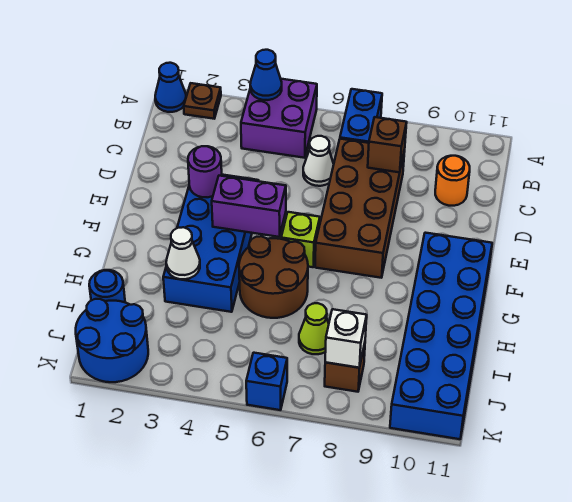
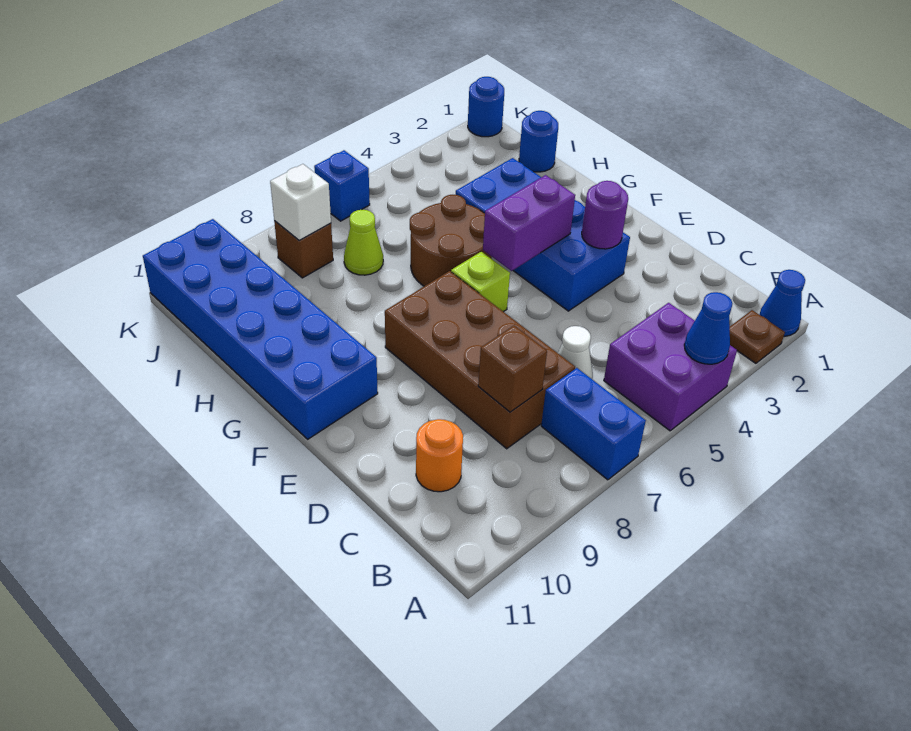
white 1x1 cone [166,227,200,279] -> none
blue 2x2 round brick [76,299,148,382] -> blue 1x1 round brick [468,77,504,137]

